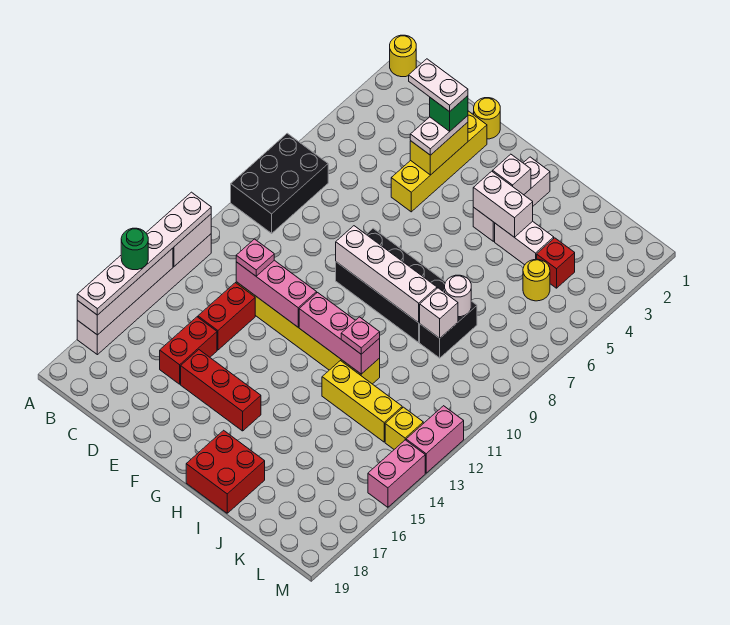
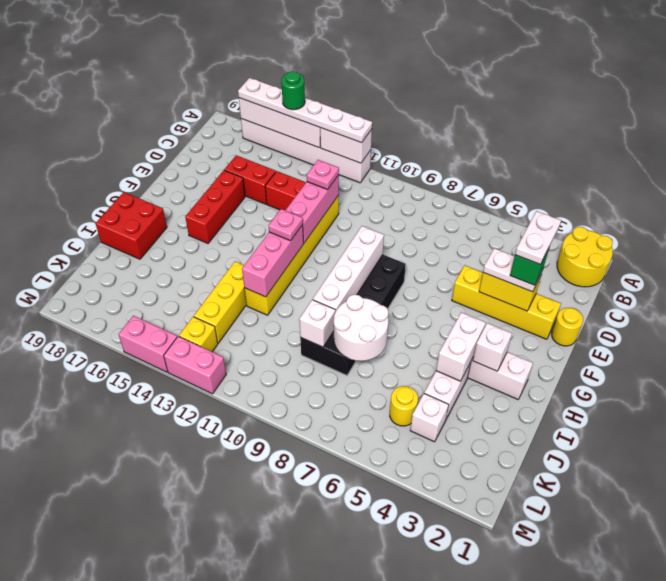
yellow 1x1 round brick [390,35,416,77] -> yellow 2x2 round brick [557,227,613,287]
black 2x3 brick [231,133,328,233] -> none
pink 1x1 plate [341,317,380,354] -> pink 1x1 plate moved to [269,209,303,241]
white 1x1 round brick [445,275,471,317] -> white 2x2 round brick [334,294,388,361]
red 1x1 brick [537,238,575,288] -> white 1x1 brick [410,394,449,442]

